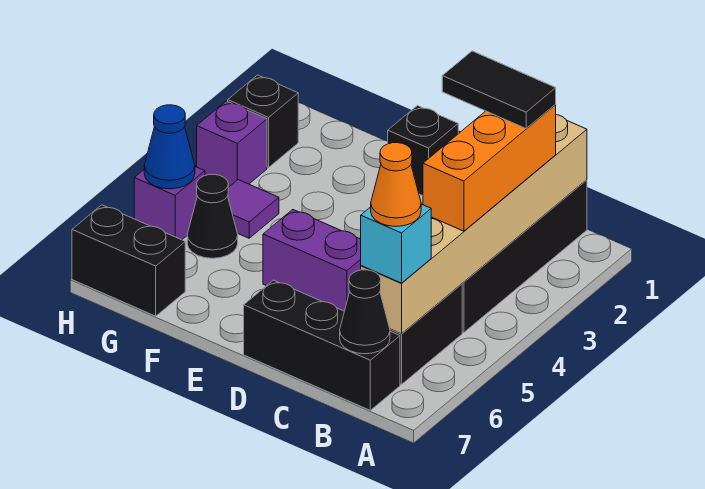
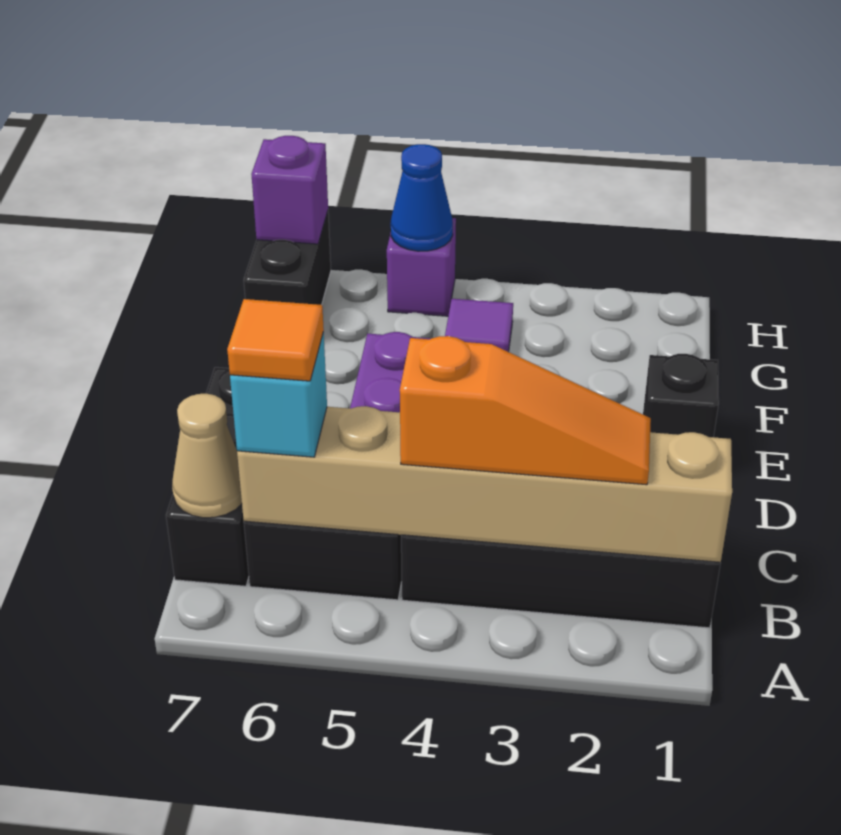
orange 1x3 brick [423,105,556,231] -> orange 1x3 slope [400,336,651,485]
black 1x2 tile [442,51,556,128] -> none
orange 1x1 cone [371,143,421,226] -> orange 1x1 tile [227,299,324,381]
black 1x1 cone [340,270,390,354] -> tan 1x1 cone [172,394,242,518]
black 1x1 cone [187,174,238,258] -> none
black 1x1 brick [228,75,298,168] -> none
purple 1x1 brick [197,101,267,187] -> purple 1x1 brick moved to [251,136,328,244]

